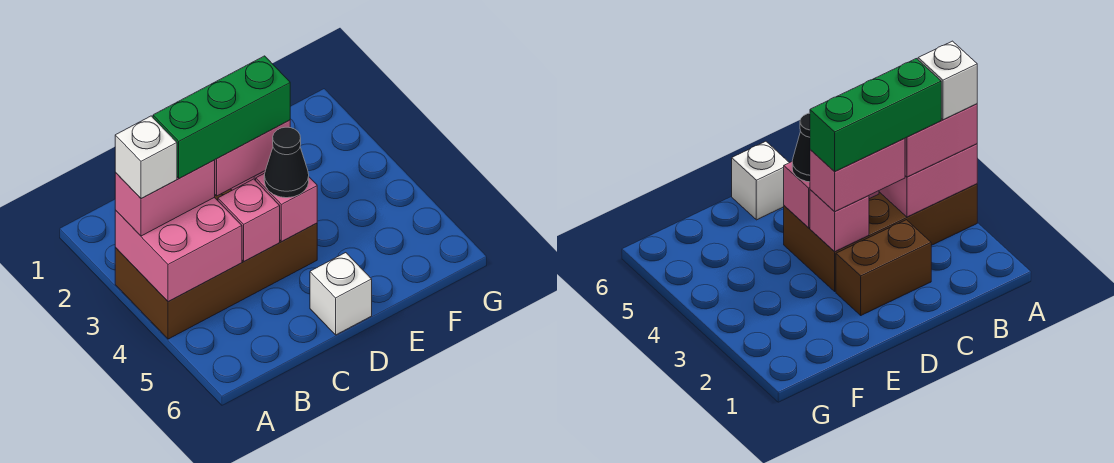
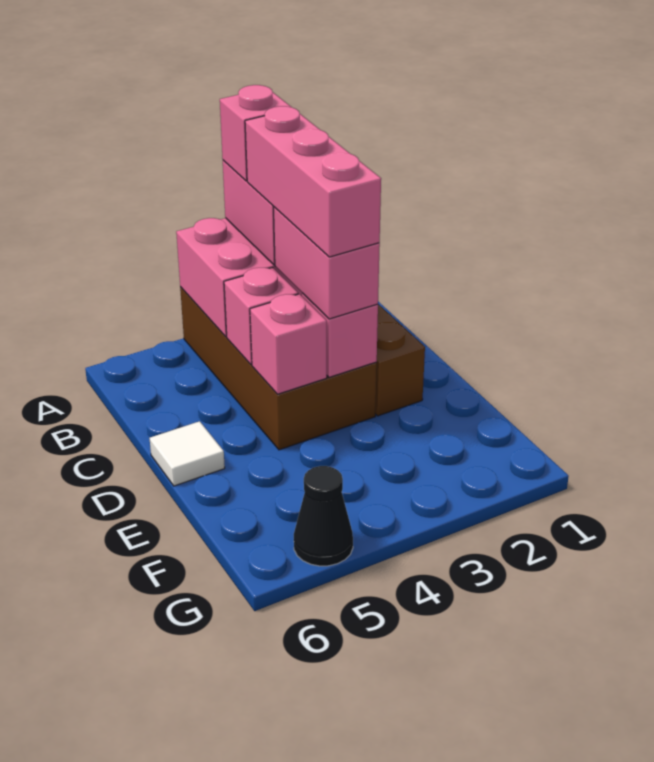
white 1x1 brick [115,116,177,199] -> pink 1x1 brick [220,85,291,181]
green 1x3 brick [153,56,290,178] -> pink 1x3 brick [245,106,381,257]
black 1x1 cone [264,127,309,198] -> black 1x1 cone moved to [294,466,353,566]
white 1x1 brick [310,253,372,335] -> white 1x1 tile [150,421,225,486]

